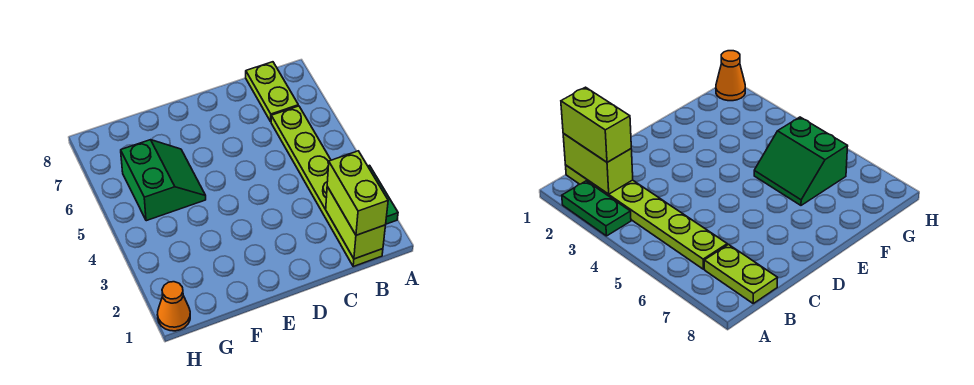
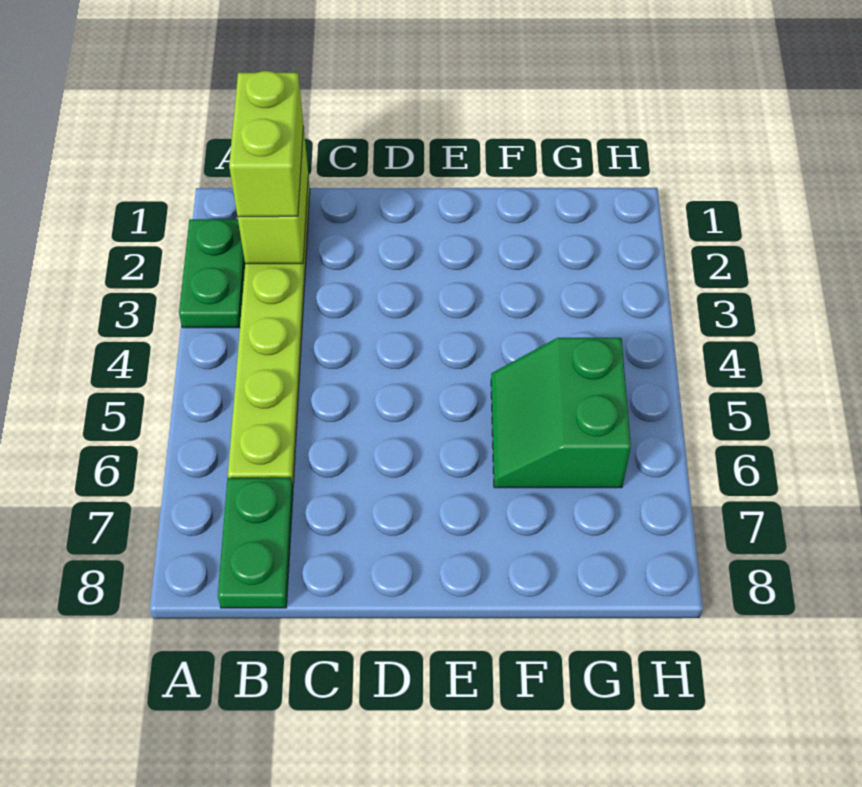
lime 1x2 plate [246,62,298,122] -> green 1x2 plate [218,478,293,608]
orange 1x1 cone [157,282,190,331] -> none

